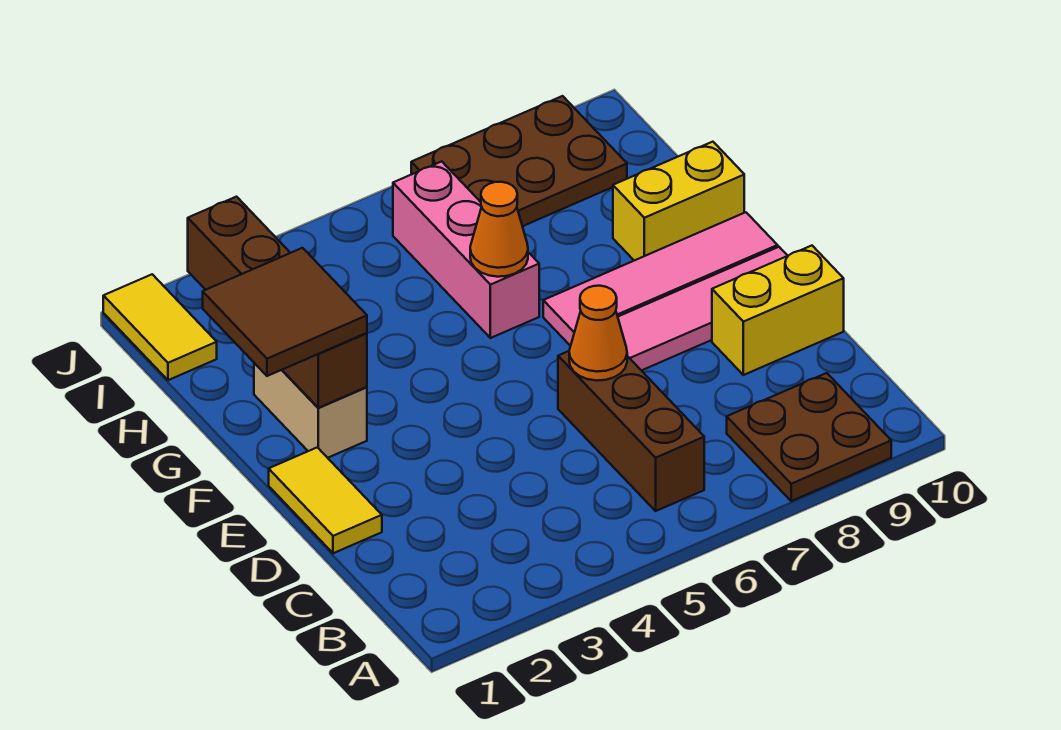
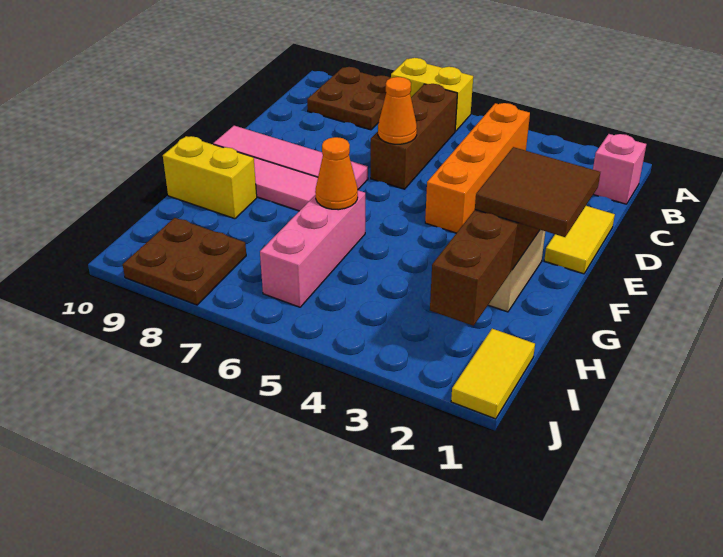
none -> pink 1x1 brick [593,134,646,204]
none -> orange 1x4 brick [425,103,530,233]
yellow 1x2 brick [712,246,844,375] -> yellow 1x2 brick moved to [391,58,473,131]
brown 2x3 plate [411,96,627,226] -> brown 2x2 plate [123,218,246,305]

